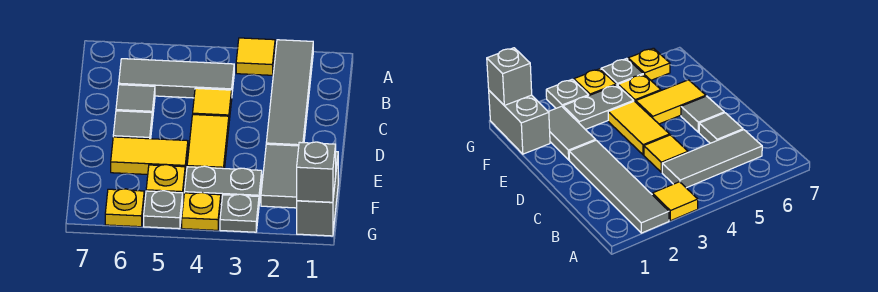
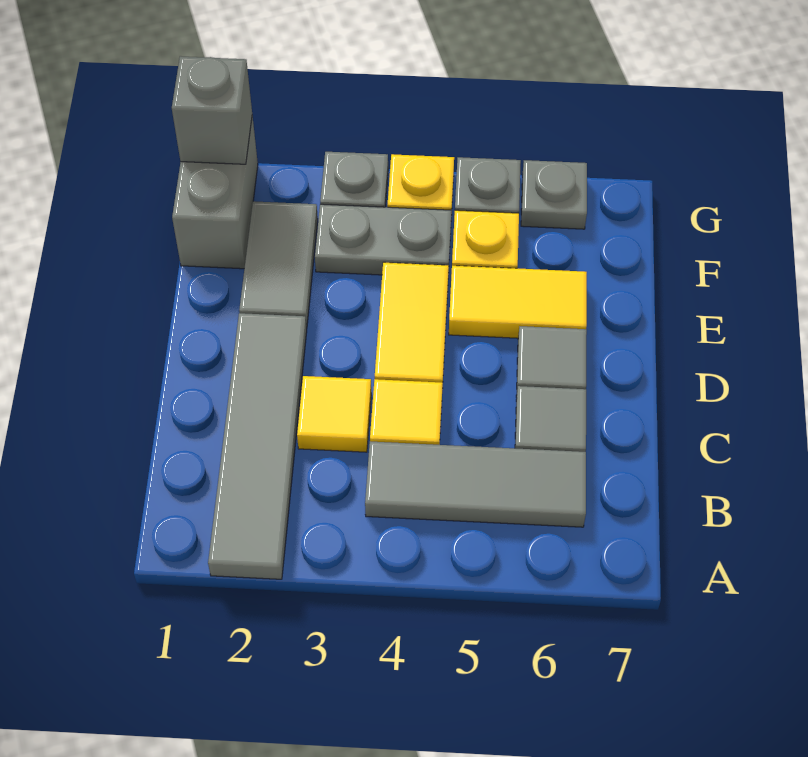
yellow 1x1 tile [236,38,275,75] -> yellow 1x1 tile moved to [297,376,371,452]
yellow 1x1 plate [105,189,144,227] -> grey 1x1 plate [521,160,587,229]

